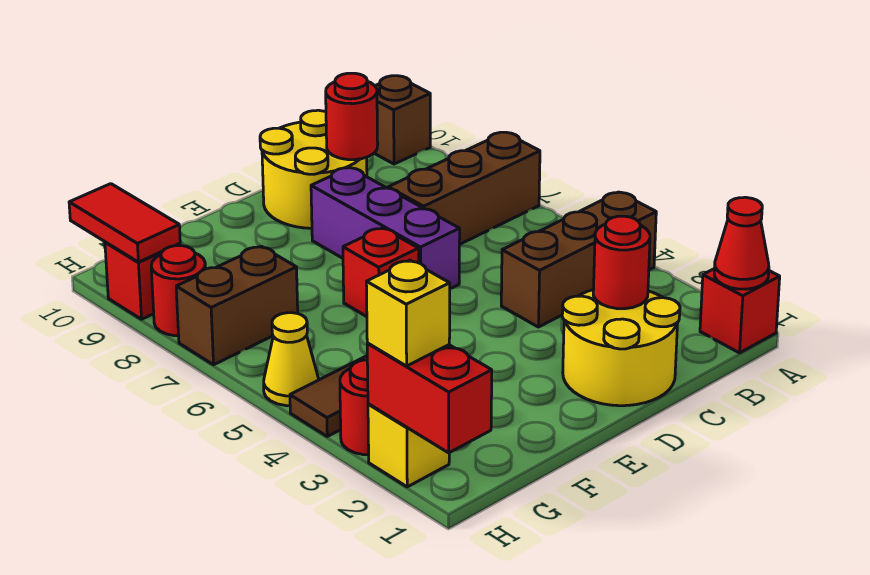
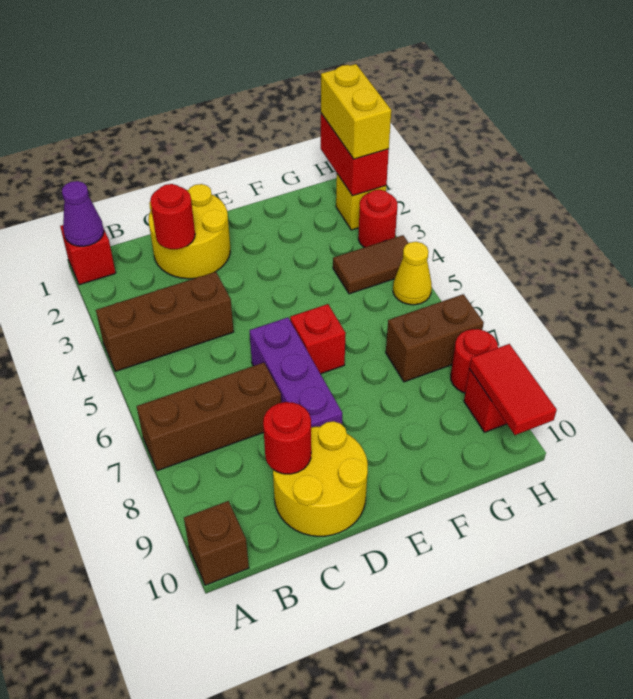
red 1x1 cone [714,197,769,289] -> purple 1x1 cone [62,181,104,246]
yellow 1x1 brick [366,260,450,366] -> yellow 1x2 brick [321,64,391,159]

